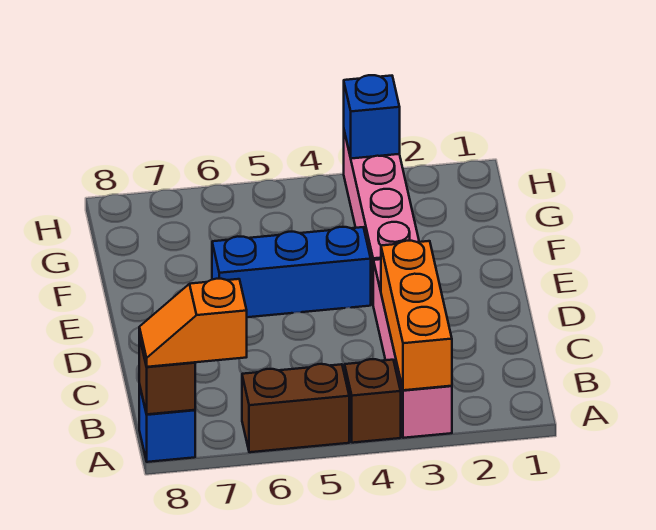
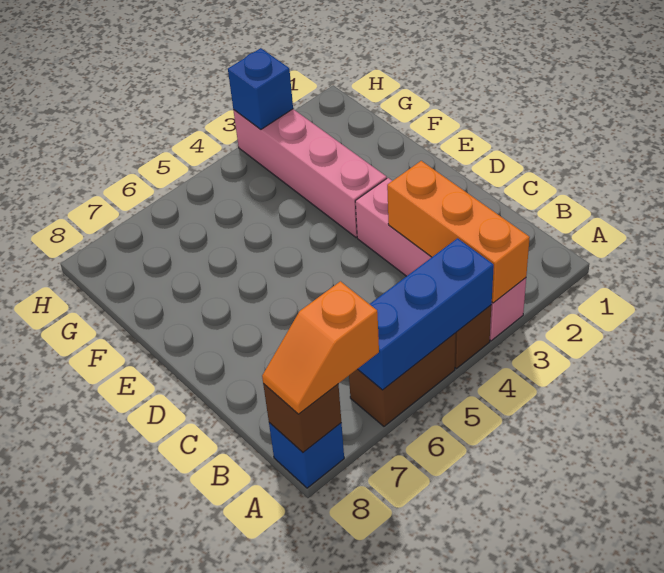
blue 1x3 brick [212,227,371,317] -> blue 1x3 brick moved to [357,238,494,390]

